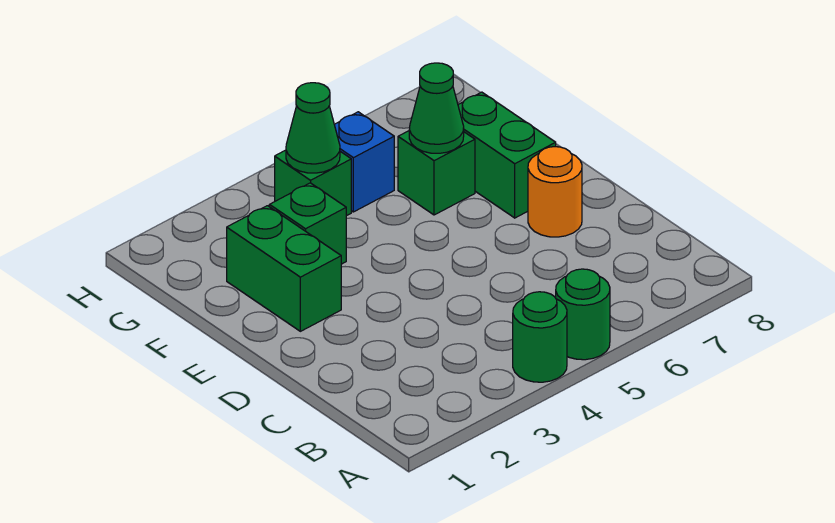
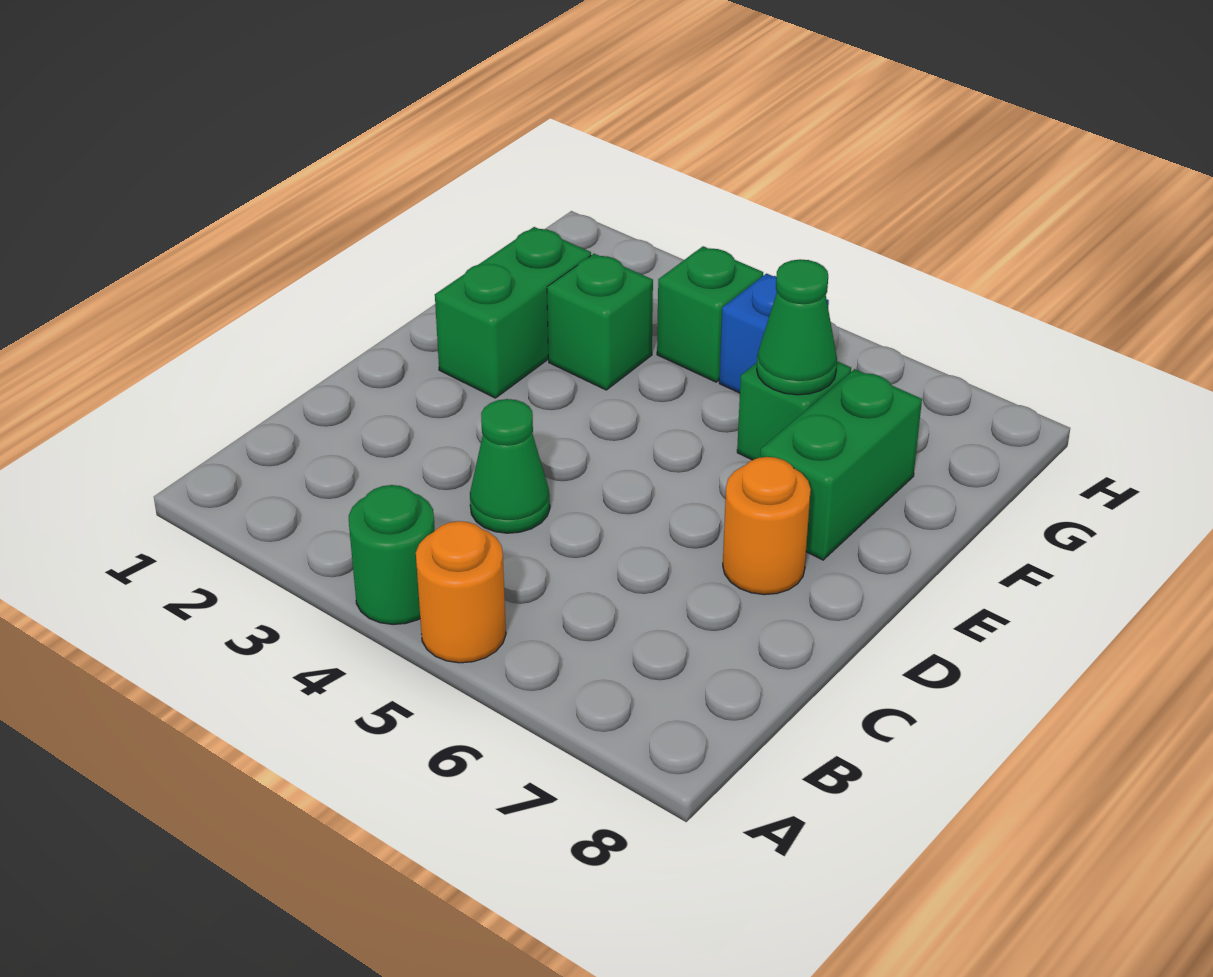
green 1x1 round brick [556,269,610,360] -> orange 1x1 round brick [416,521,506,663]
green 1x1 cone [286,83,340,173] -> green 1x1 cone moved to [470,399,550,533]

